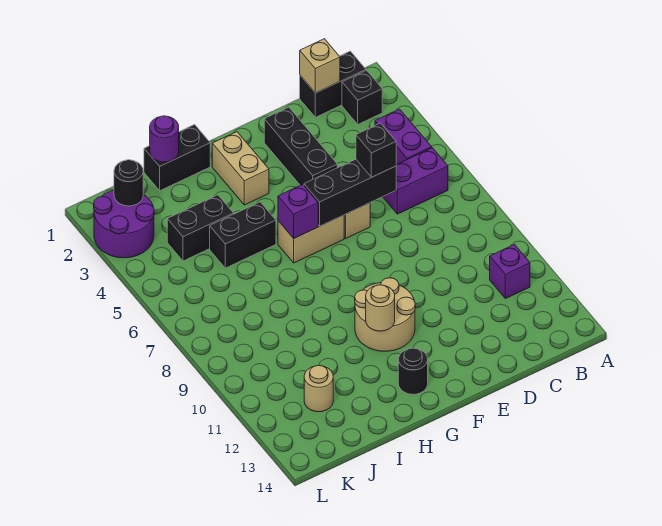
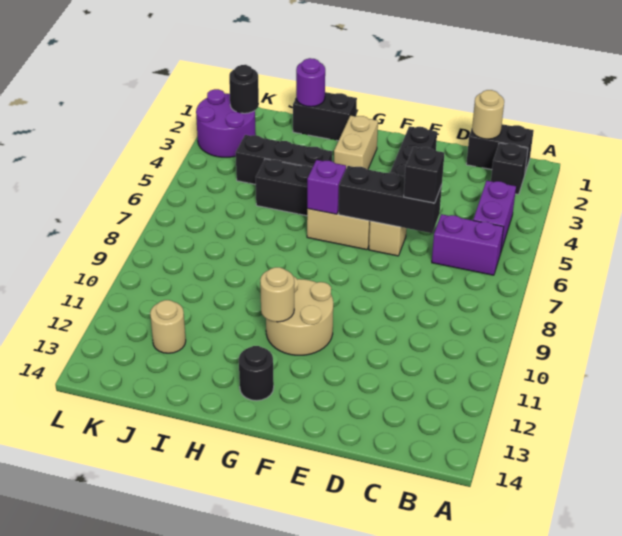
purple 1x1 brick [490,245,530,299] -> none
tan 1x1 brick [300,39,340,93] -> tan 1x1 round brick [472,90,504,139]
black 1x2 brick [167,195,234,261] -> black 1x3 brick [236,135,332,184]

